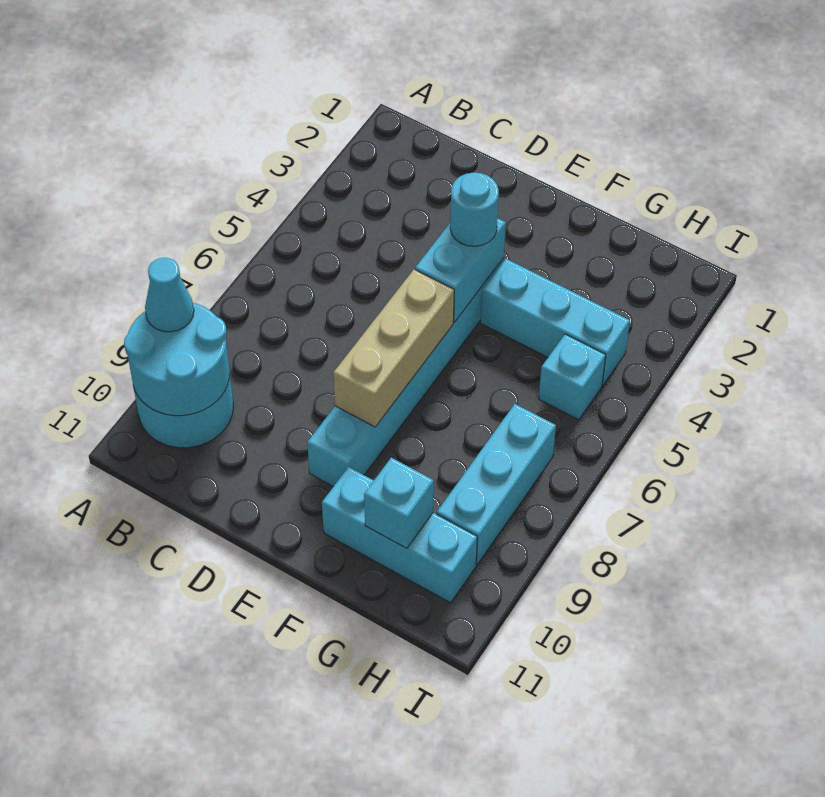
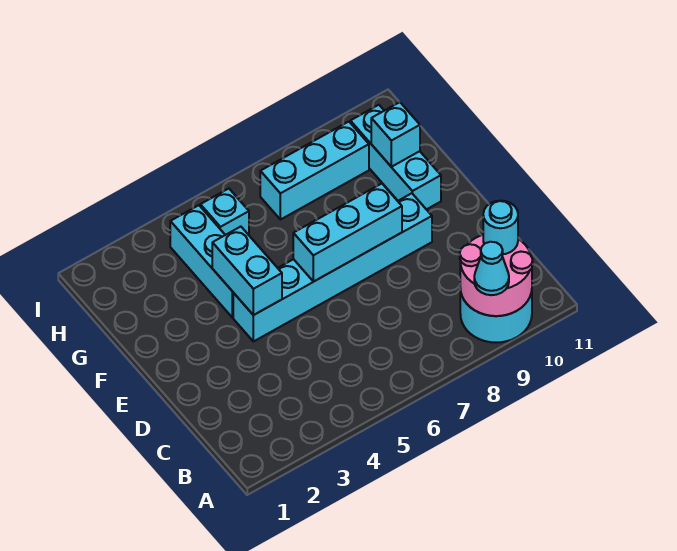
cyan 2x2 round brick [124,303,230,416] -> pink 2x2 round brick [460,235,533,316]
cyan 1x2 brick [415,218,506,322] -> cyan 1x2 brick turned to [212,227,282,315]
cyan 1x1 round brick [450,173,499,246] -> cyan 1x1 round brick moved to [483,201,518,254]
tan 1x3 brick [333,269,454,427] -> cyan 1x3 brick [293,184,402,282]

